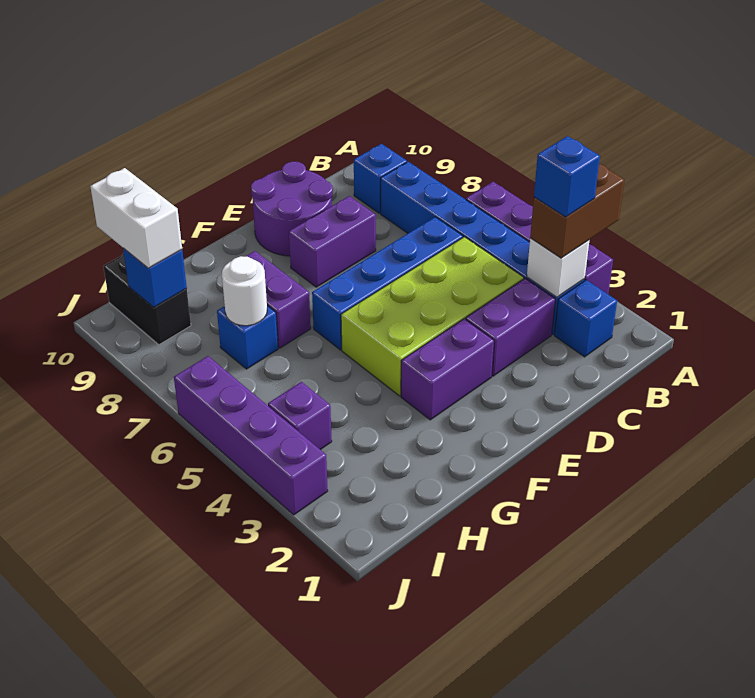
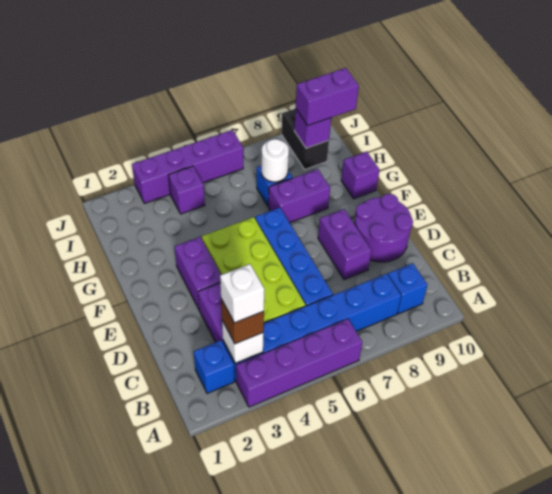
brown 1x2 brick [530,164,624,258] -> brown 1x1 brick [221,299,264,344]
blue 1x1 brick [534,136,600,217] -> white 1x1 brick [220,264,264,323]
none -> purple 1x1 brick [341,151,379,199]
black 1x2 brick [103,253,191,345] -> black 1x2 brick turned to [282,109,329,170]
blue 1x1 brick [123,248,187,307] -> purple 1x1 brick [294,109,331,148]
white 1x2 brick [90,168,182,268] -> purple 1x2 brick [296,68,359,126]

